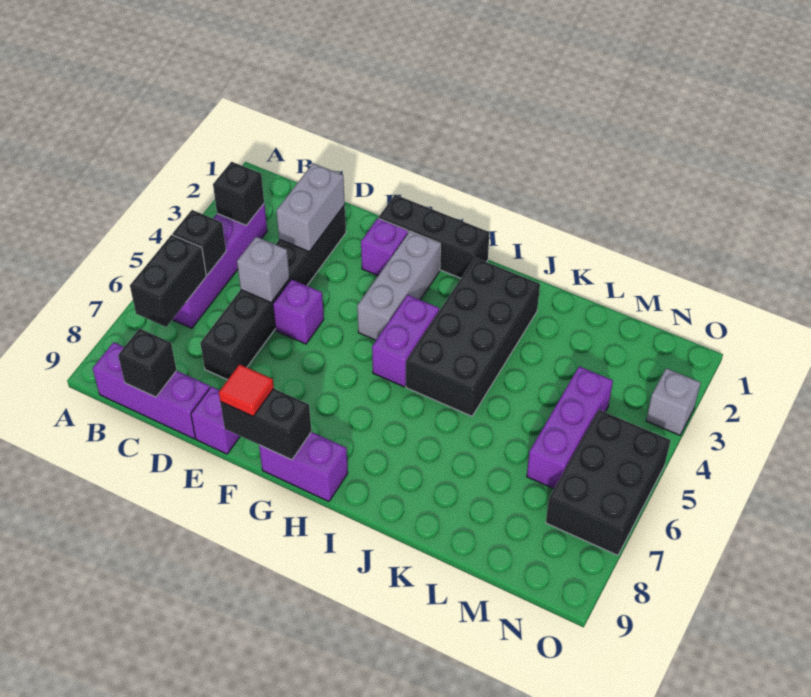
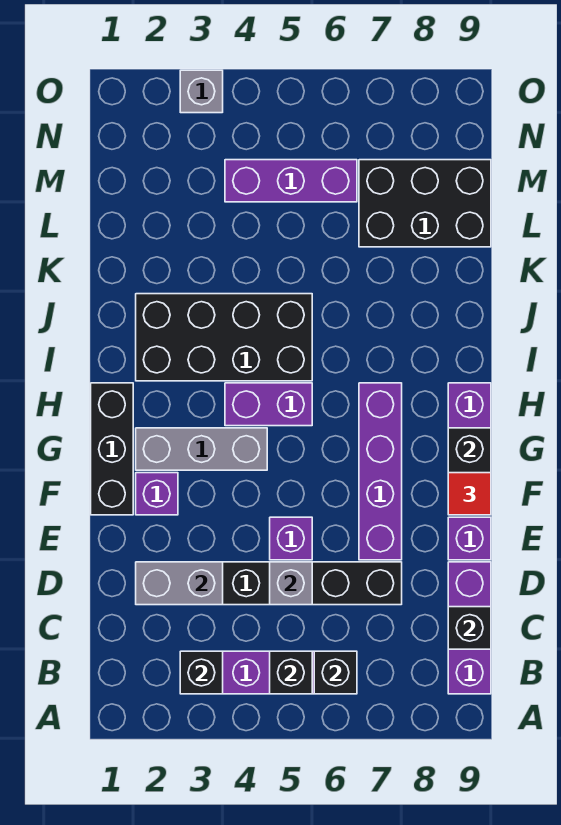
black 1x2 brick [130,235,206,327] -> black 1x1 brick [314,651,357,694]
none -> purple 1x4 brick [359,383,402,560]
black 2x3 brick [546,410,671,555] -> black 2x3 brick moved to [359,160,491,247]

